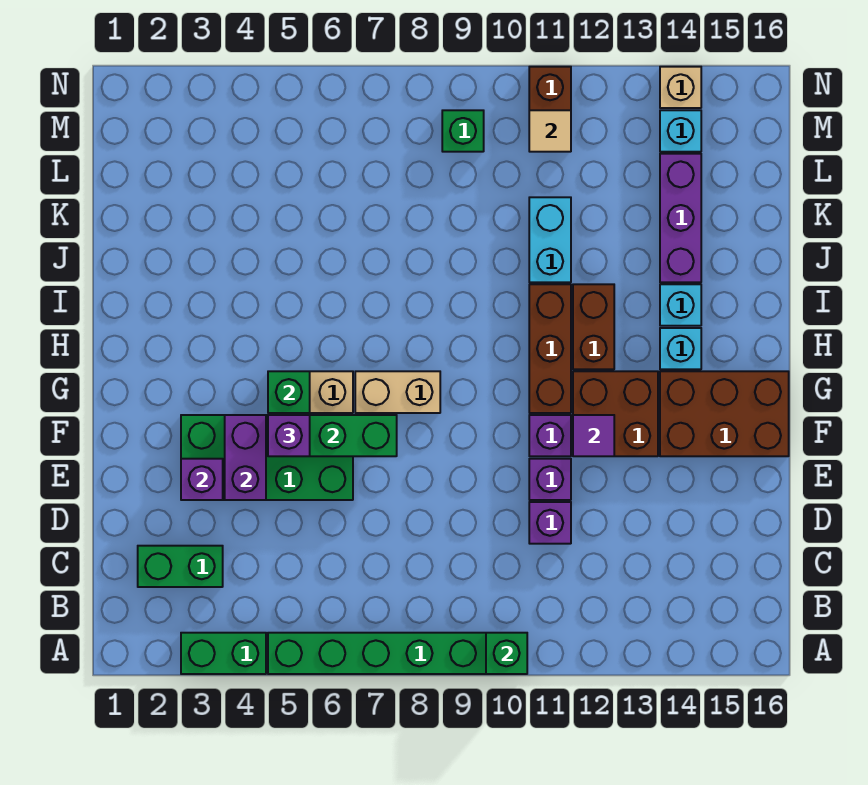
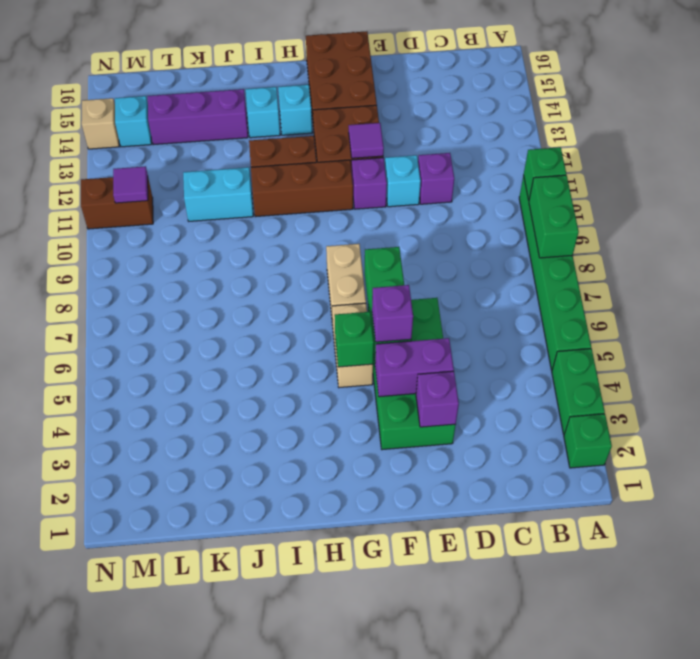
green 1x2 brick [138,546,223,587] -> green 1x2 brick moved to [529,175,579,258]
purple 1x1 brick [529,459,571,500] -> cyan 1x1 brick [385,155,421,207]
green 1x1 brick [442,110,484,152] -> green 1x1 brick moved to [564,414,612,468]
tan 1x1 tile [529,110,571,152] -> purple 1x1 tile [113,166,148,203]

